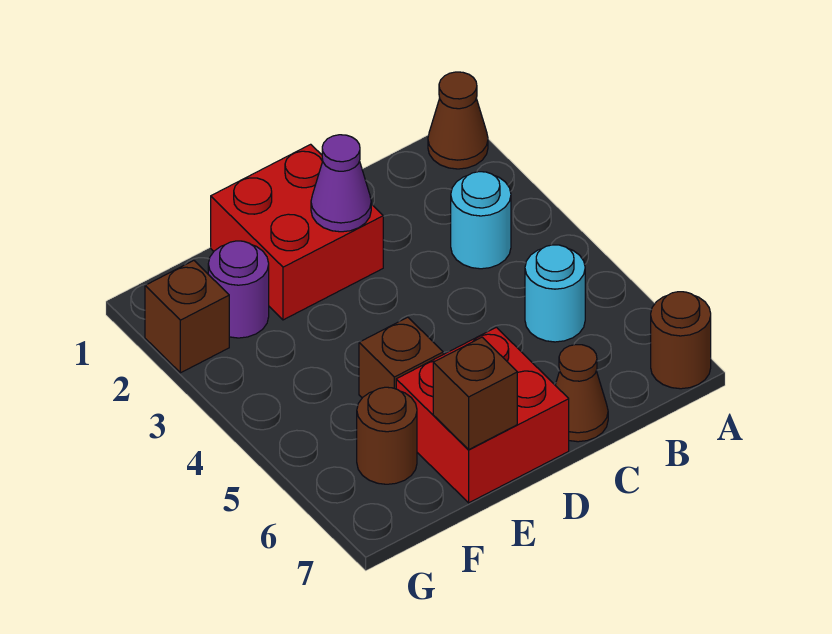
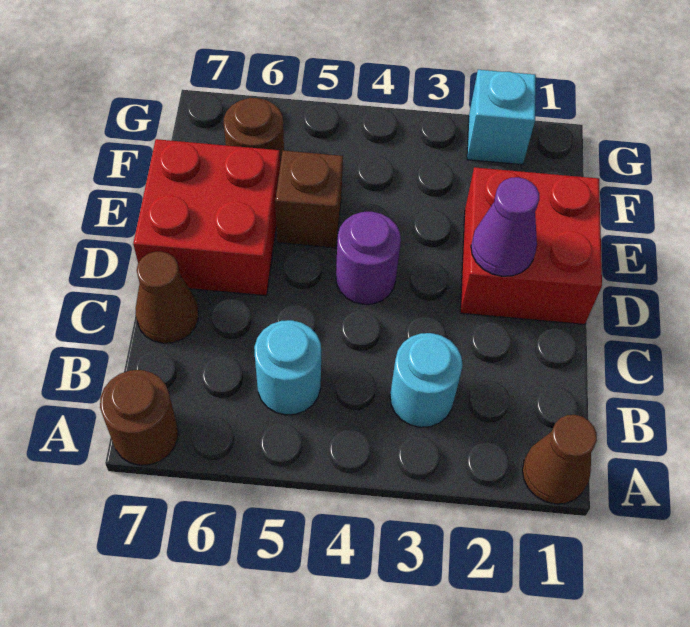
brown 1x1 brick [433,337,517,449] -> none
purple 1x1 round brick [208,241,269,338] -> purple 1x1 round brick moved to [336,212,401,304]
brown 1x1 brick [145,260,229,373] -> cyan 1x1 brick [467,70,536,165]

